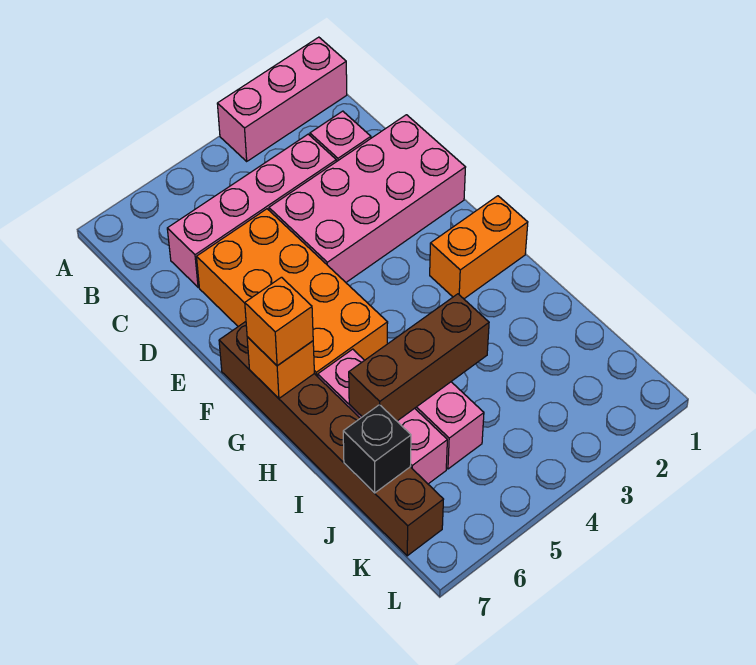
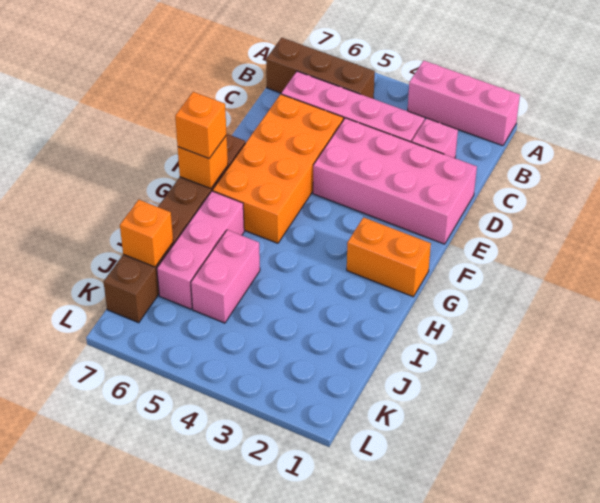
brown 1x3 brick [349,294,489,421] -> brown 1x3 brick moved to [266,38,375,99]
black 1x1 brick [343,405,411,493] -> orange 1x1 brick [120,200,173,267]

